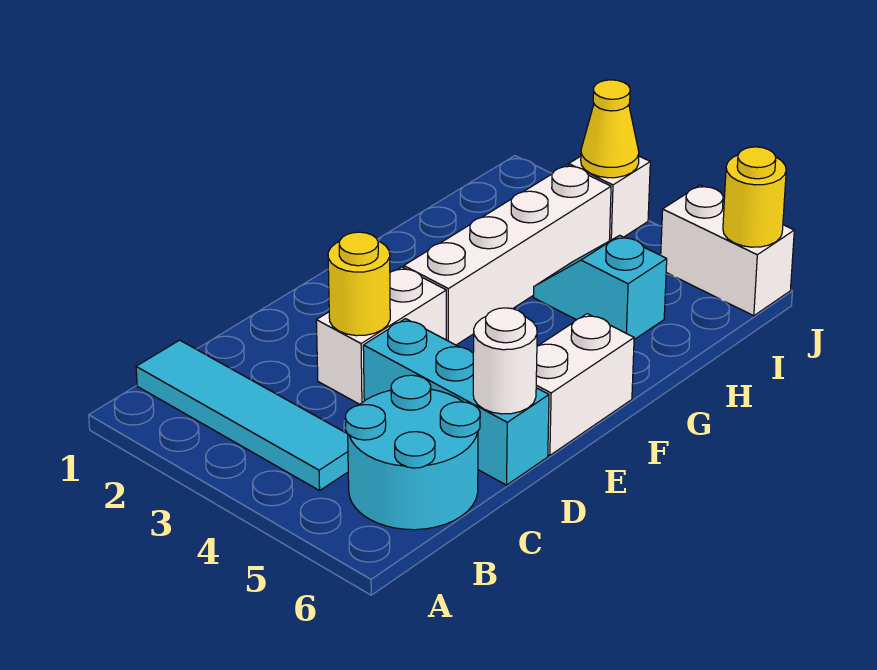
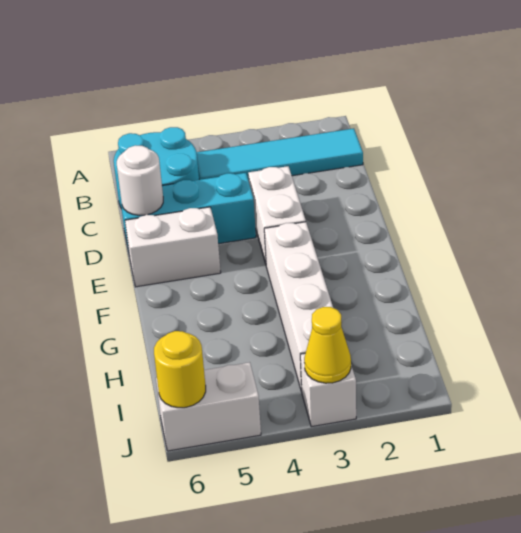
yellow 1x1 round brick [328,232,390,336] -> none
white 1x2 brick [536,314,634,455] -> white 1x2 brick turned to [125,207,221,287]
cyan 1x2 slope [534,235,667,340] -> none

